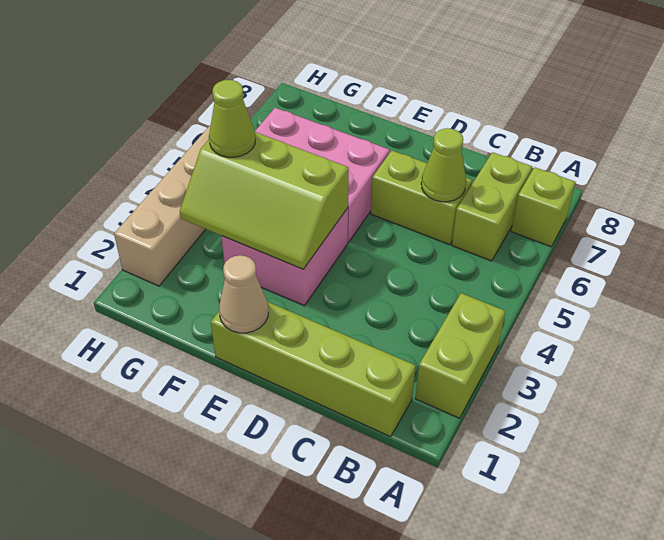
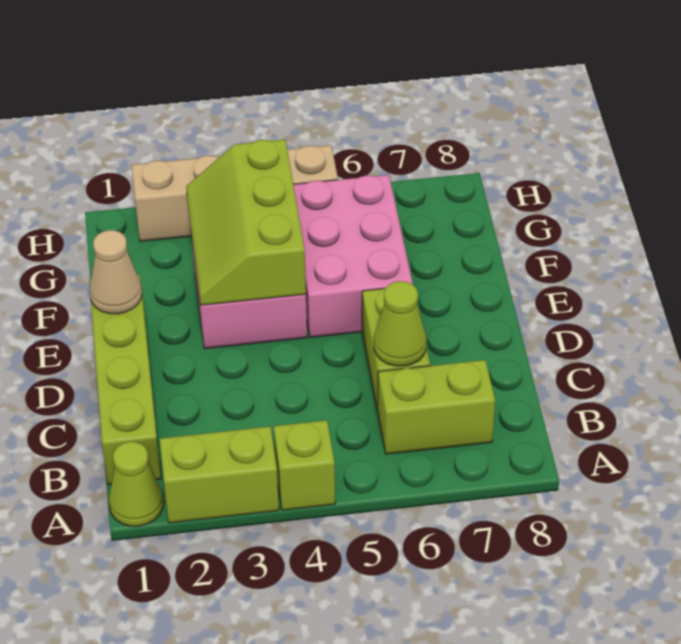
lime 1x1 brick [511,167,575,247] -> lime 1x1 brick moved to [274,420,335,510]
lime 1x1 cone [209,80,255,157] -> lime 1x1 cone moved to [109,442,164,526]

